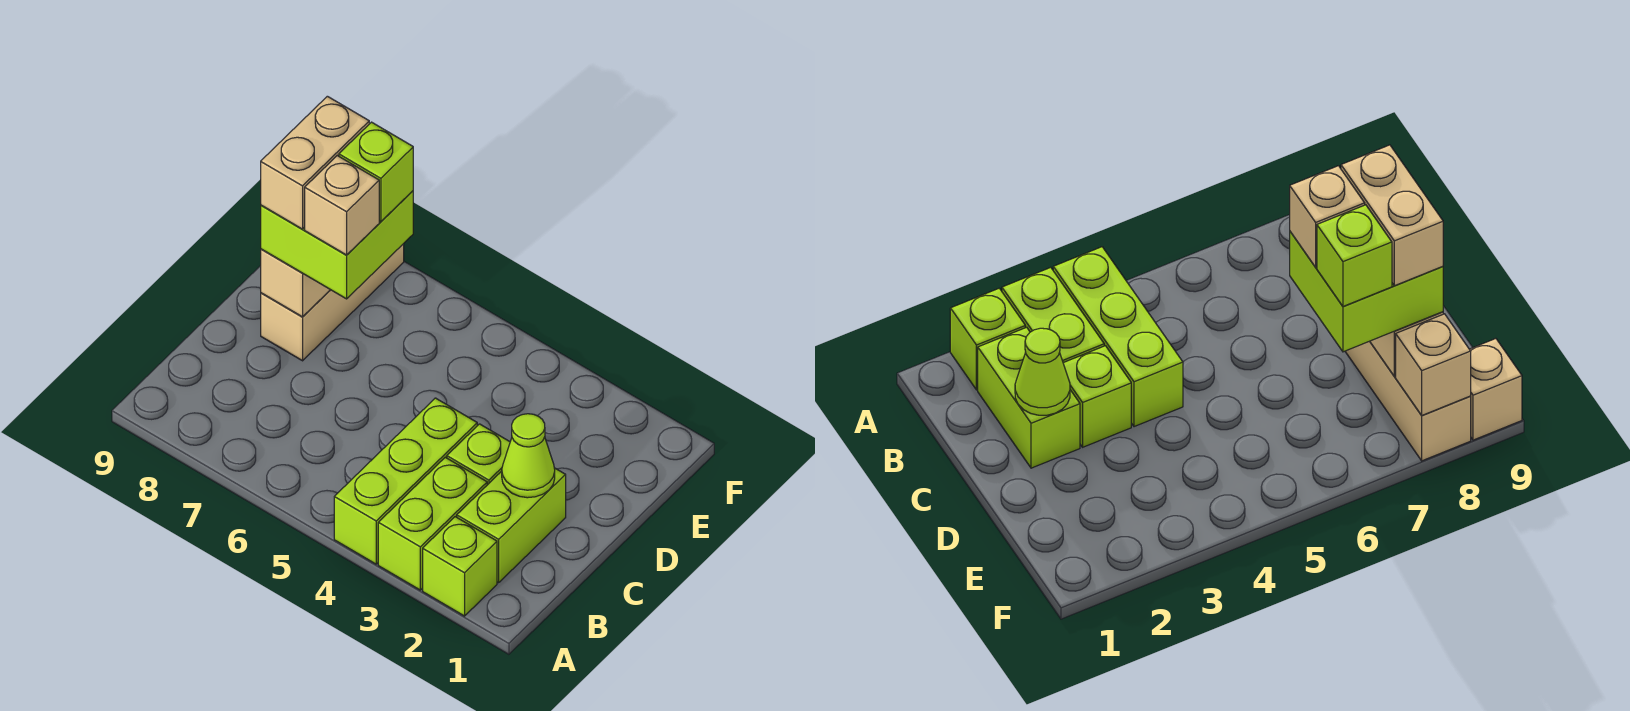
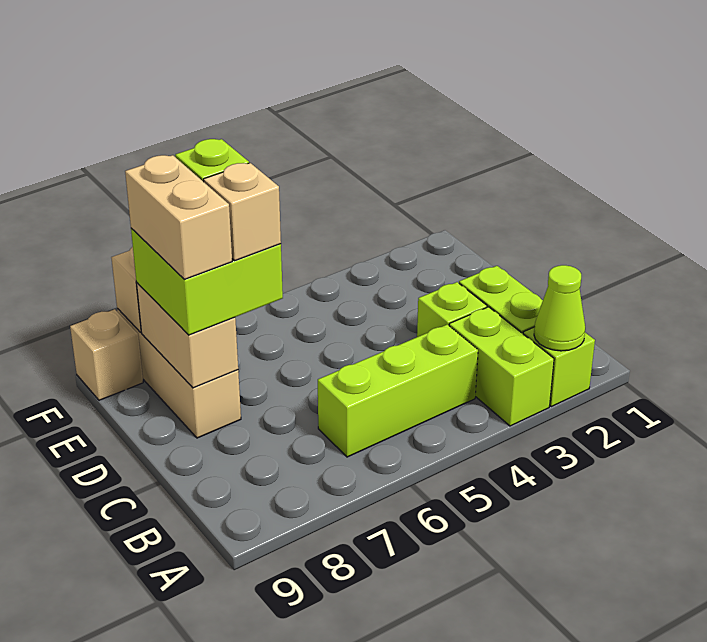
lime 1x3 brick [334,398,477,564] -> lime 1x3 brick turned to [318,324,478,457]
lime 1x1 cone [502,414,555,498] -> lime 1x1 cone moved to [534,265,585,351]

